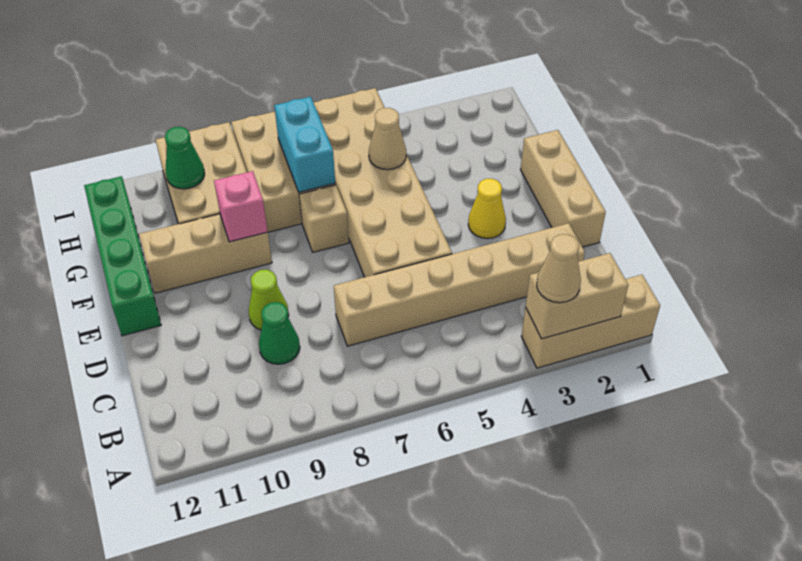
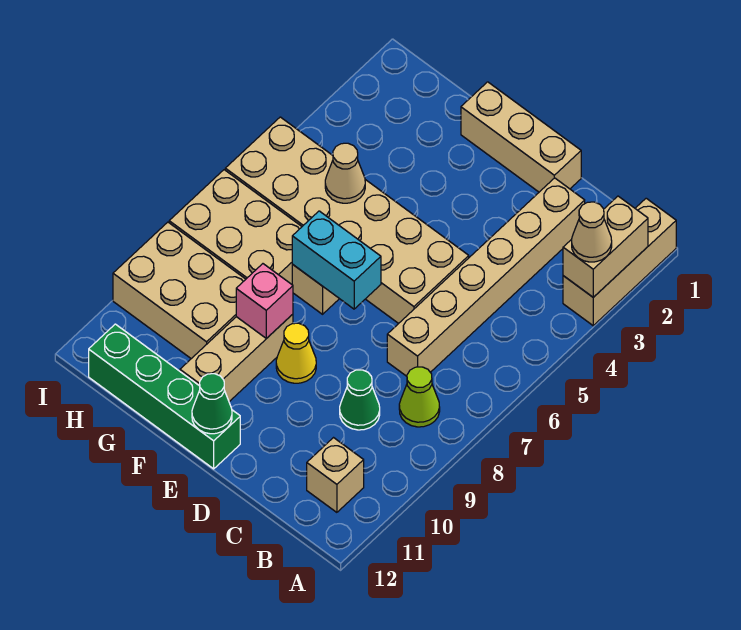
none -> tan 1x1 brick [307,438,364,512]
lime 1x1 cone [248,270,289,330] -> lime 1x1 cone moved to [399,367,440,427]
yellow 1x1 cone [468,179,506,239] -> yellow 1x1 cone moved to [276,323,316,383]
cyan 1x2 brick [274,97,335,192] -> cyan 1x2 brick moved to [292,211,381,309]
green 1x1 cone [165,127,205,189] -> green 1x1 cone moved to [192,374,232,434]

